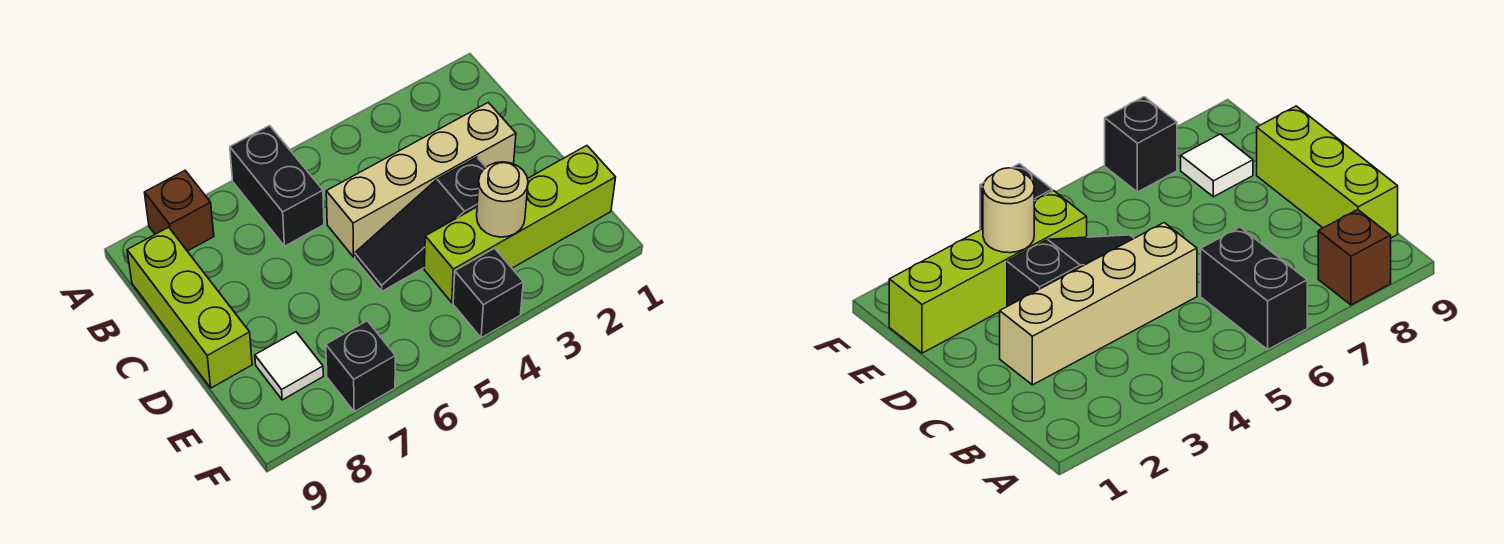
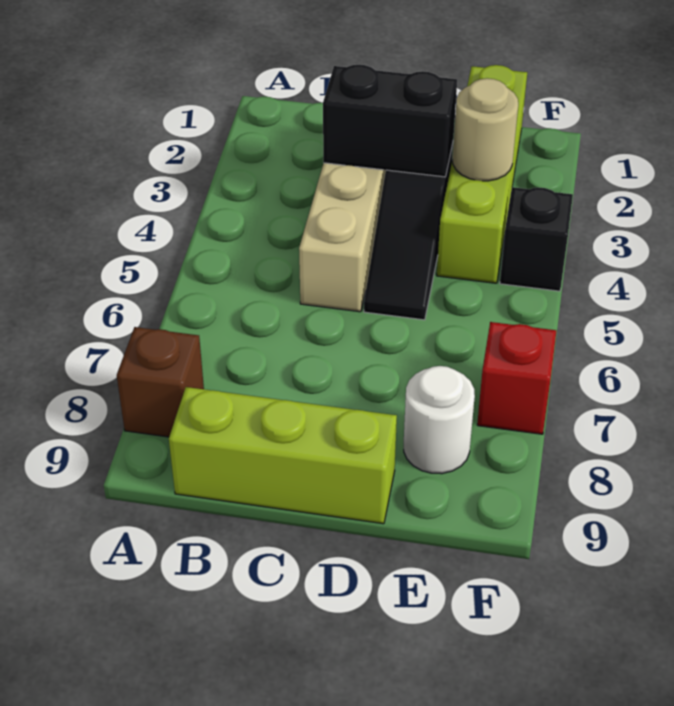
black 1x2 brick [230,126,324,246] -> black 1x2 brick moved to [323,65,457,177]
white 1x1 tile [255,332,323,400] -> white 1x1 round brick [404,366,475,474]
black 1x1 brick [326,321,395,412] -> red 1x1 brick [477,322,556,434]

